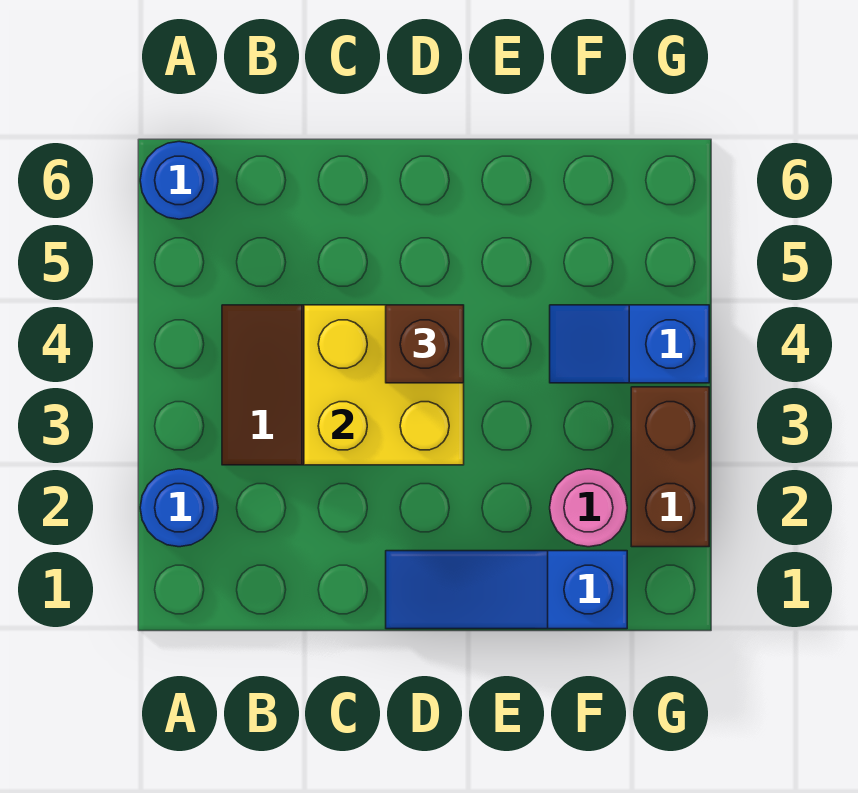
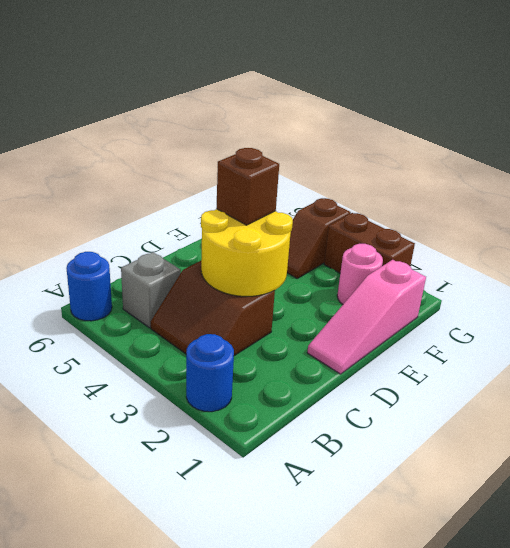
none -> grey 1x1 brick [121,252,181,328]
yellow 2x2 brick [304,305,464,465] -> yellow 2x2 round brick [201,209,293,296]
blue 1x3 slope [386,551,627,629] -> pink 1x3 slope [307,260,426,374]
blue 1x2 slope [550,305,709,383] -> brown 1x2 slope [287,198,351,278]

